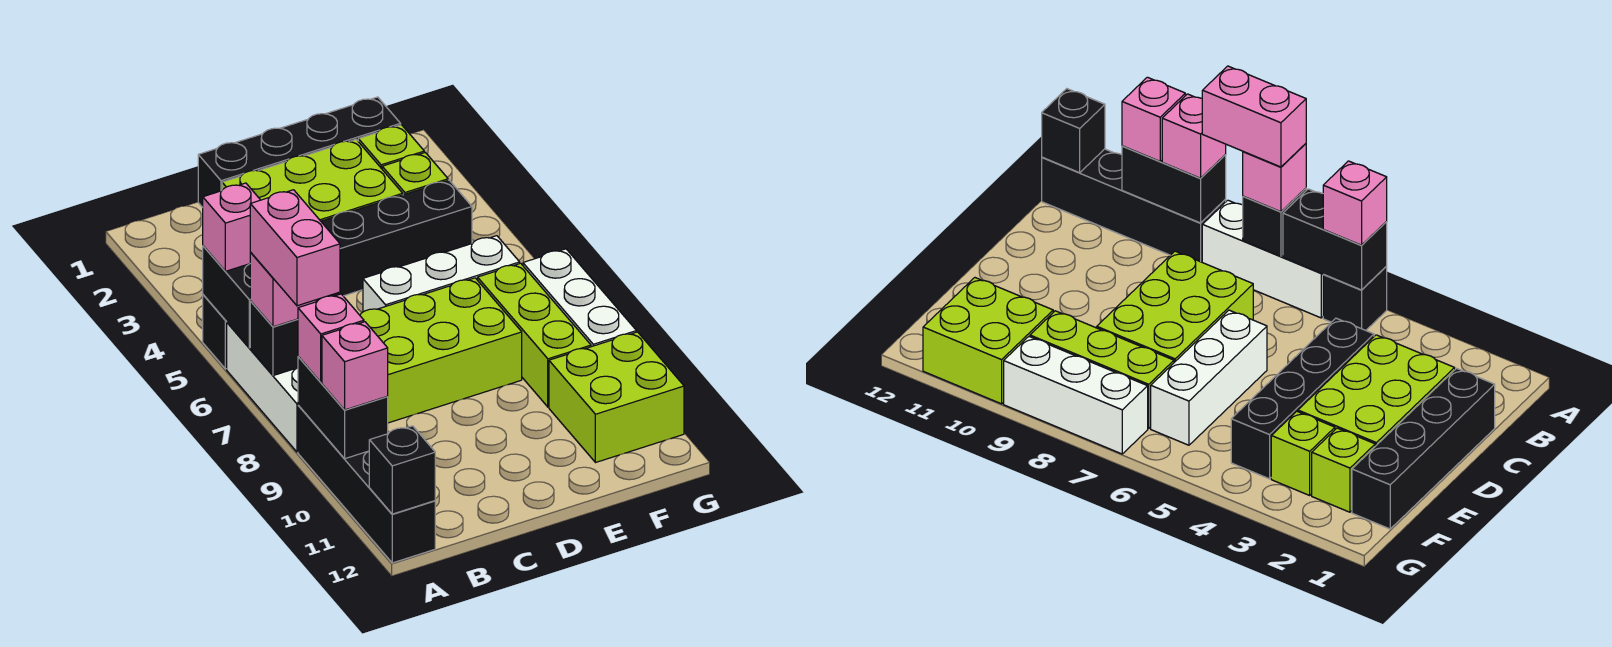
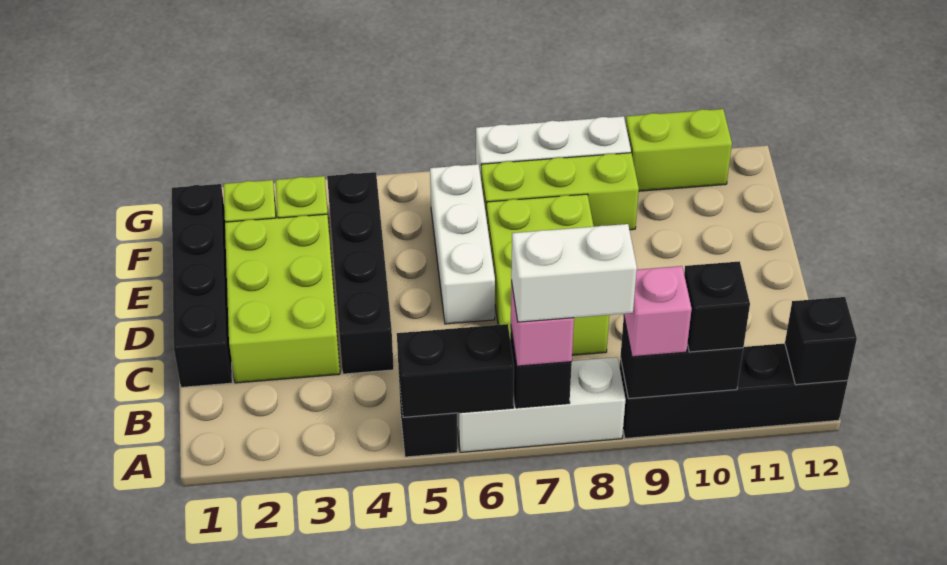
pink 1x1 brick [203,183,260,271] -> none
pink 1x2 brick [250,190,340,306] -> white 1x2 brick [511,224,637,322]
pink 1x1 brick [322,322,388,410] -> black 1x1 brick [684,261,750,352]
lime 2x2 brick [549,332,684,463] -> lime 1x2 brick [626,109,732,191]

